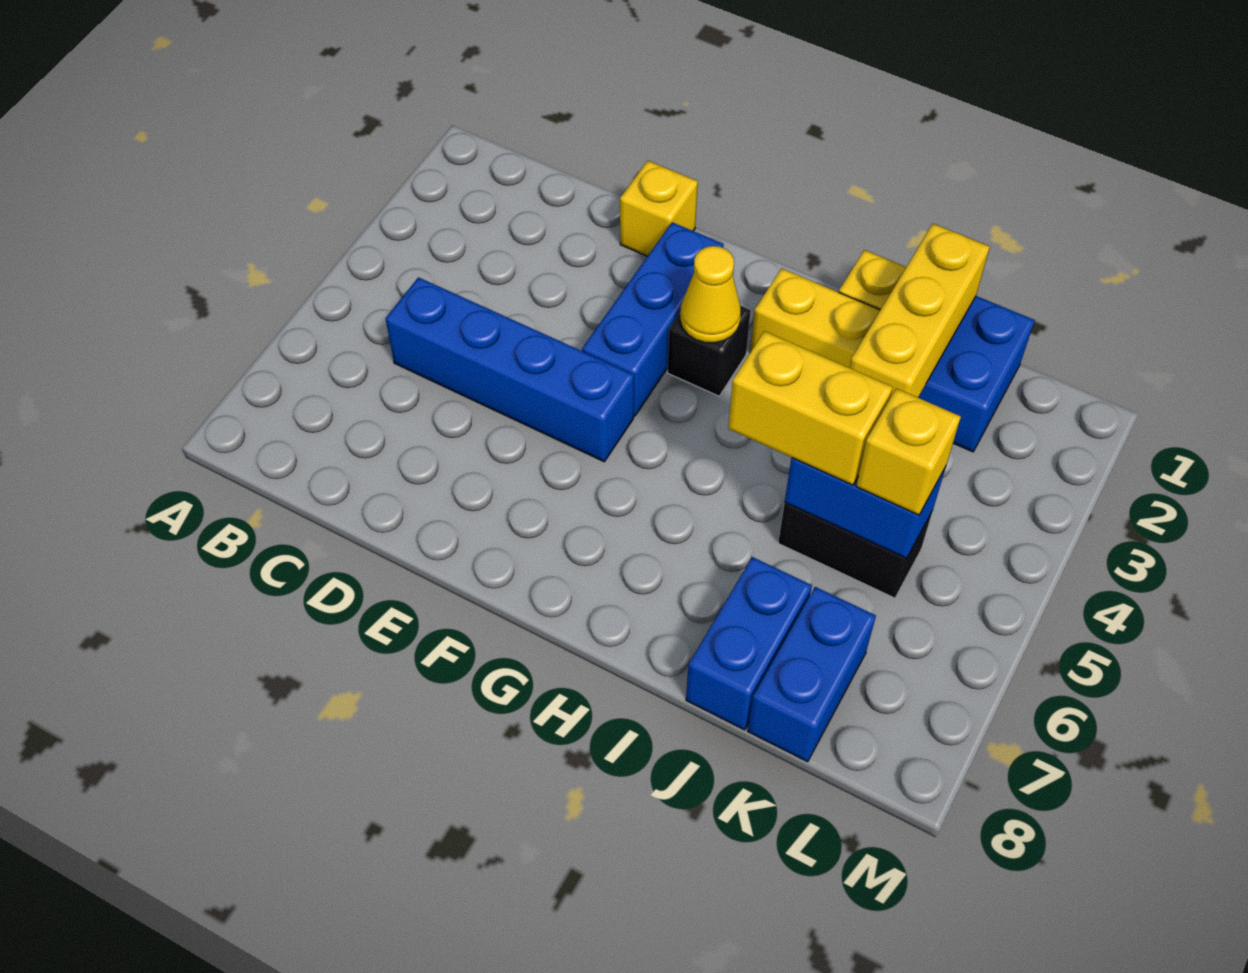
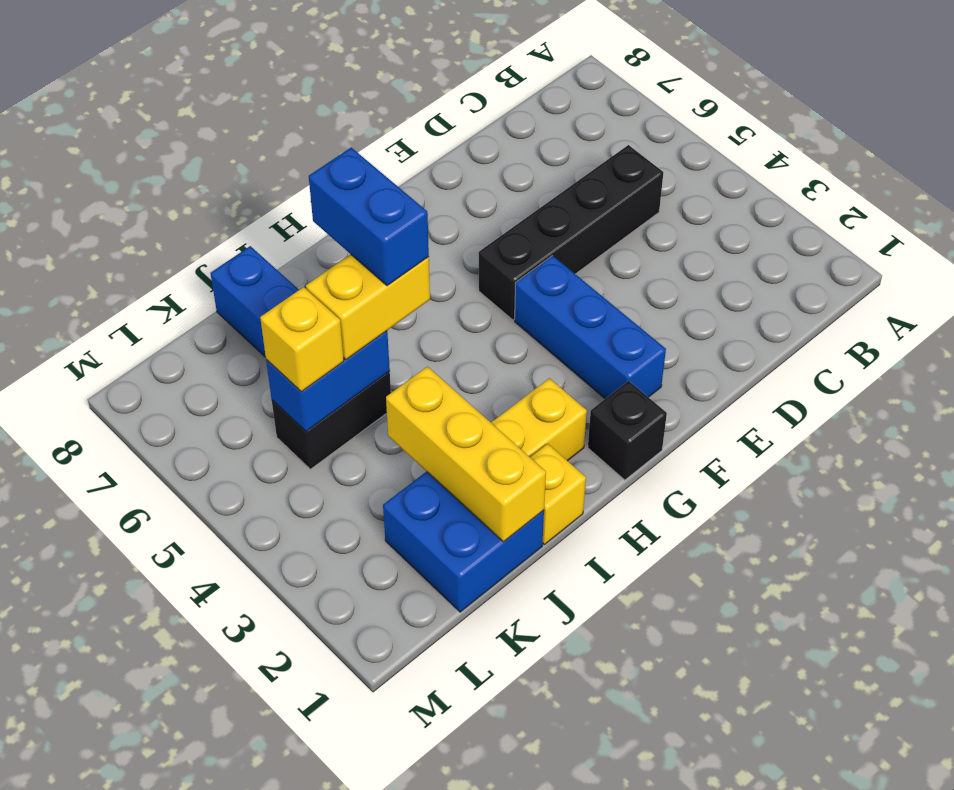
blue 1x4 brick [386,277,634,462] -> black 1x4 brick [479,145,663,320]
yellow 1x1 brick [620,161,698,256] -> none
black 1x1 brick [667,306,751,396] -> black 1x1 brick moved to [588,381,667,480]
yellow 1x1 cone [680,246,741,343] -> none
blue 1x2 brick [748,587,876,762] -> blue 1x2 brick moved to [309,148,429,286]

